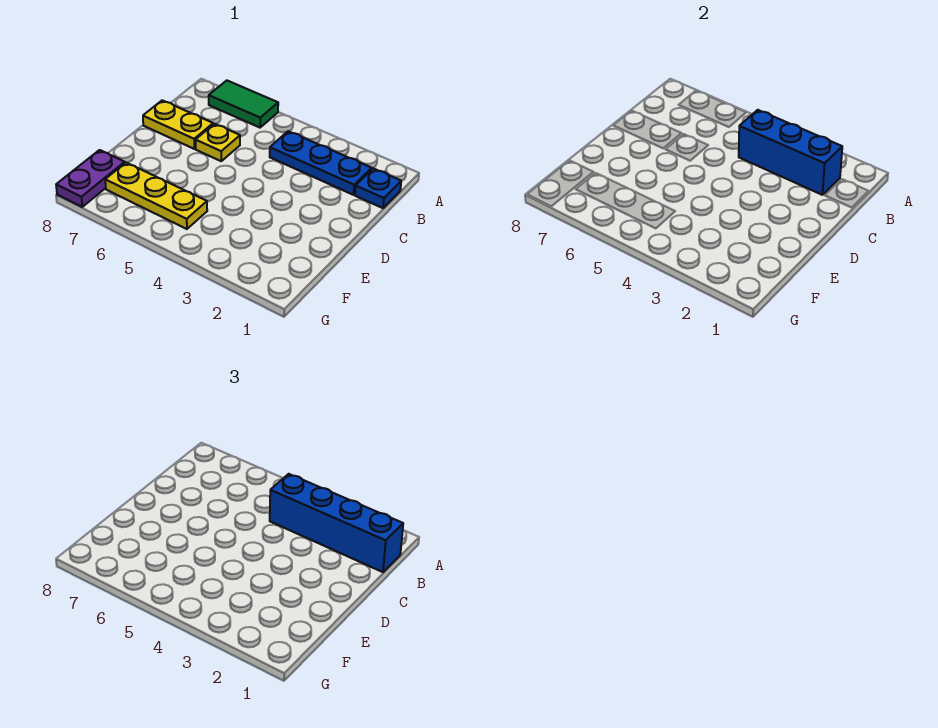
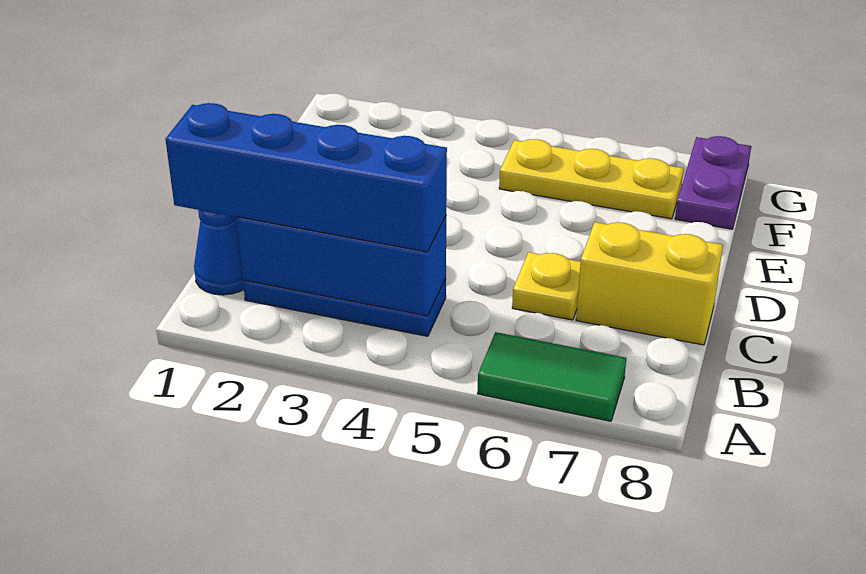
blue 1x1 plate [355,168,401,208] -> blue 1x1 cone [194,210,244,295]
yellow 1x2 plate [143,100,213,149] -> yellow 1x2 brick [576,222,723,345]

